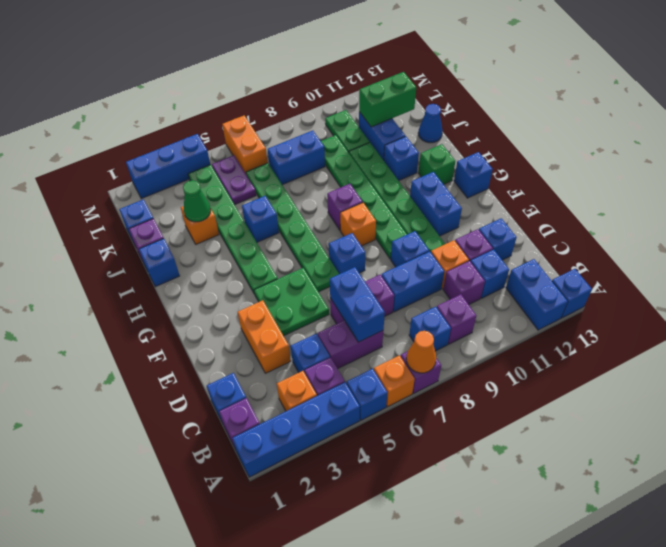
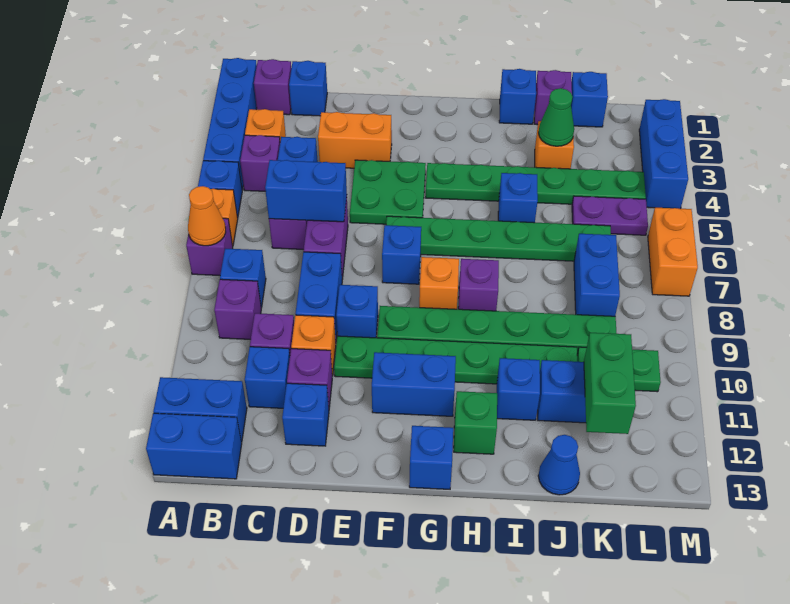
blue 1x1 brick [552,269,592,318] -> blue 1x2 brick [146,413,242,479]
orange 1x2 brick [222,116,268,173] -> orange 1x2 brick turned to [648,208,698,296]

